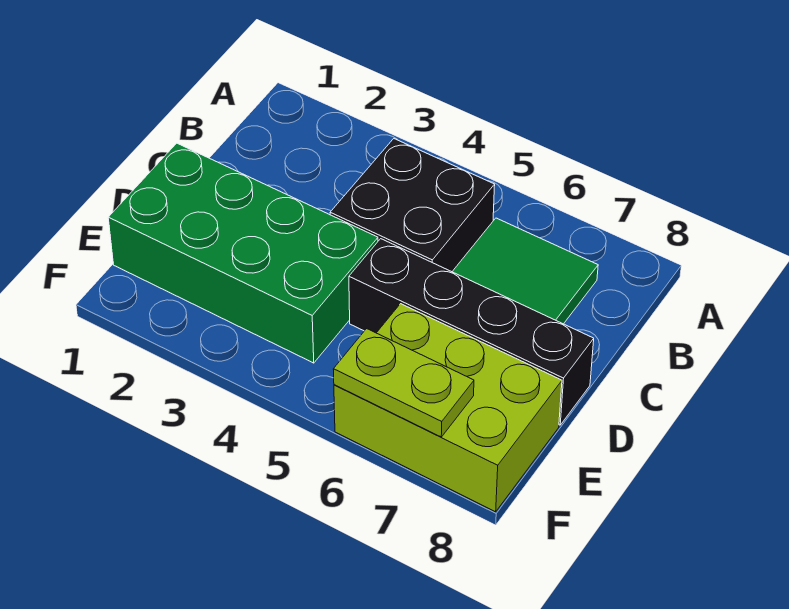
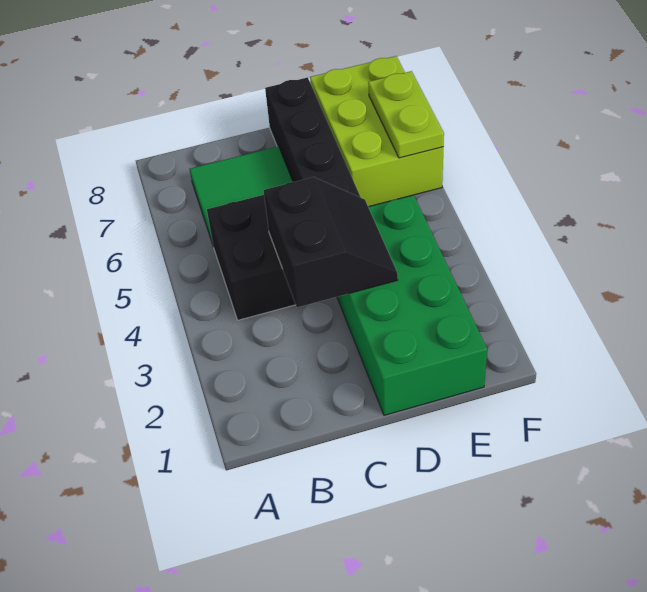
none -> black 2x2 slope [264,177,398,307]

